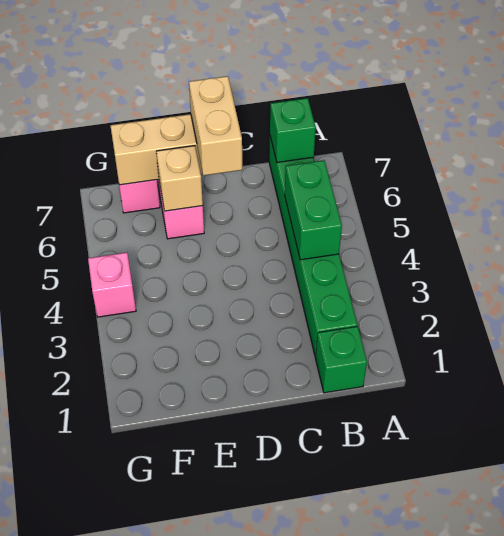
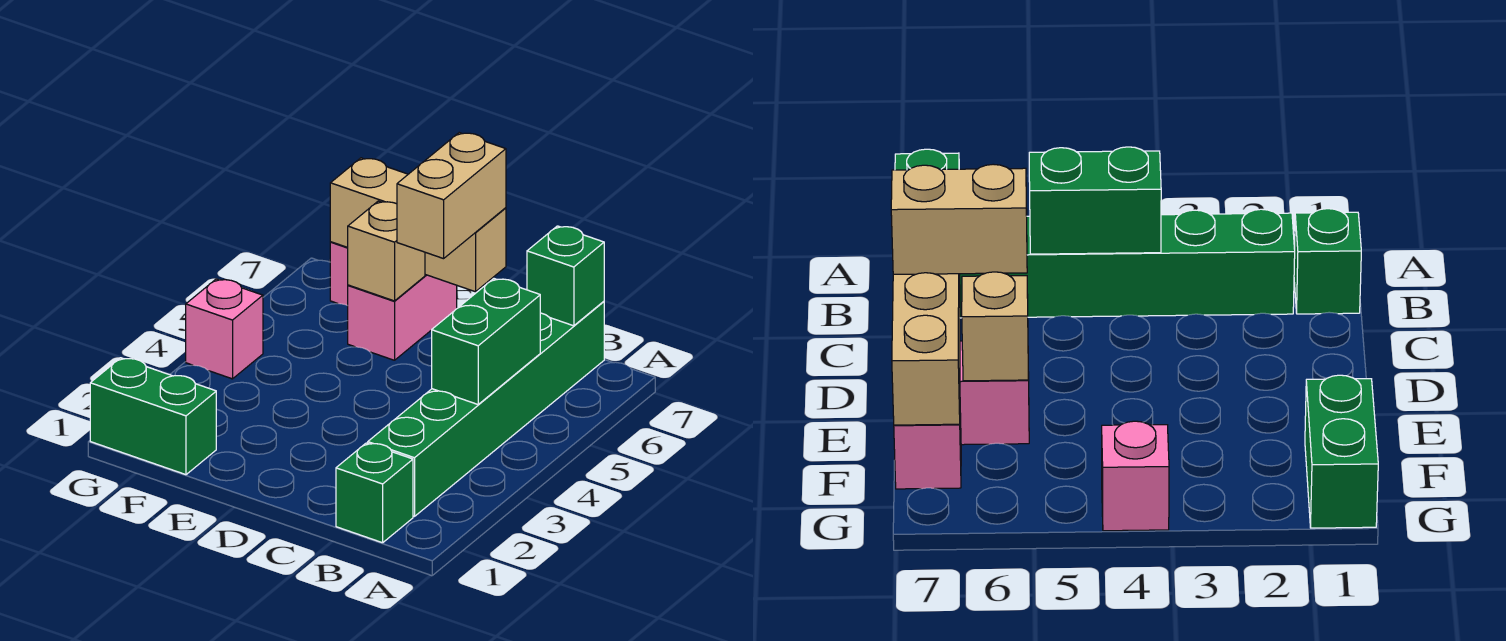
none -> green 1x2 brick [90,358,216,475]

